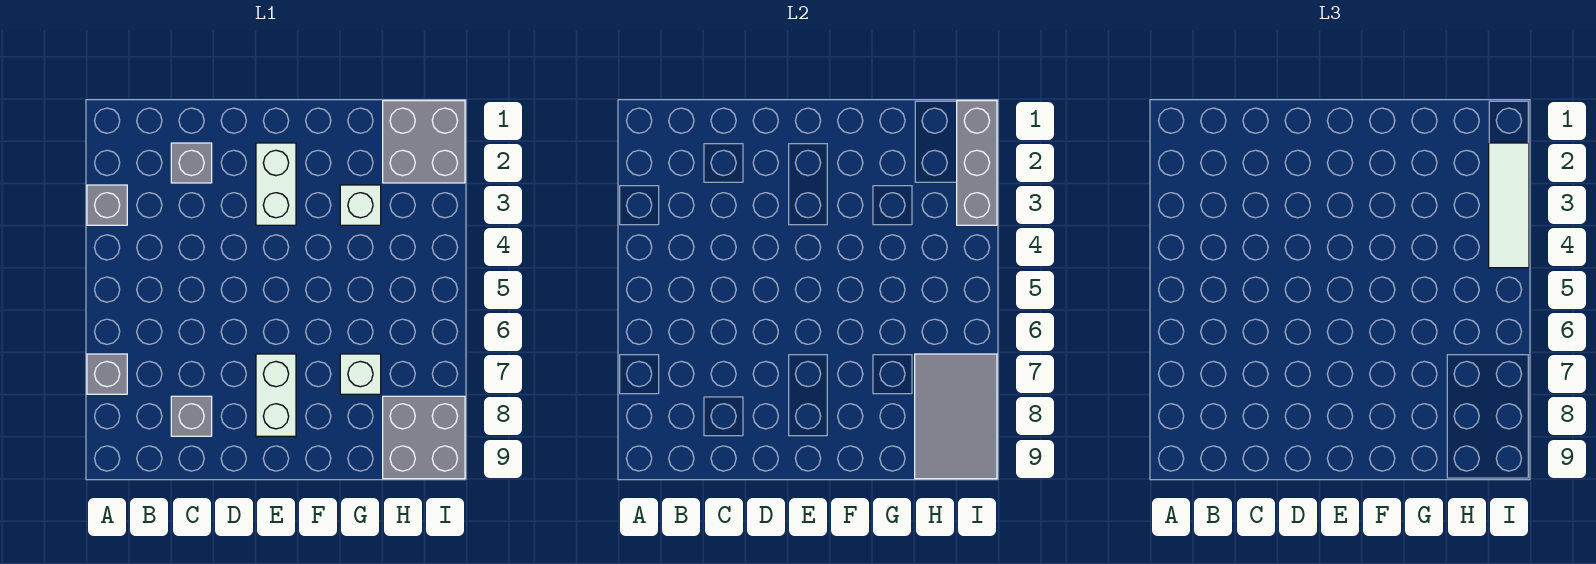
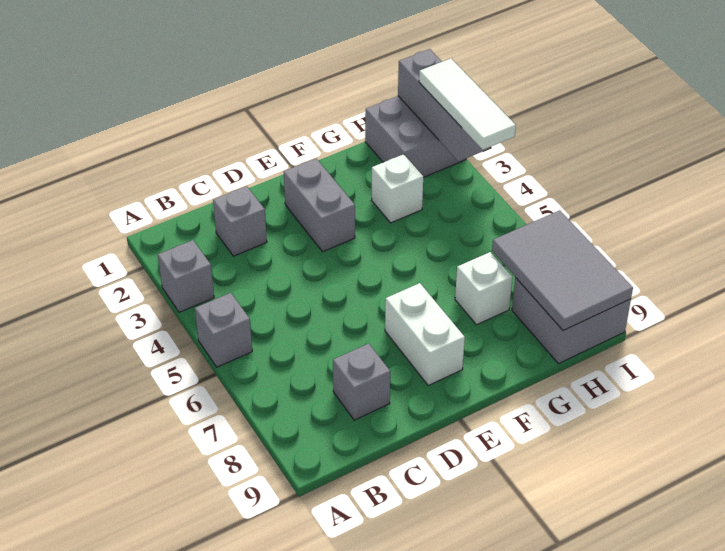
grey 1x1 brick [87,354,127,394] -> grey 1x1 brick moved to [195,293,252,367]
white 1x2 brick [256,143,296,225] -> grey 1x2 brick [284,159,355,252]

